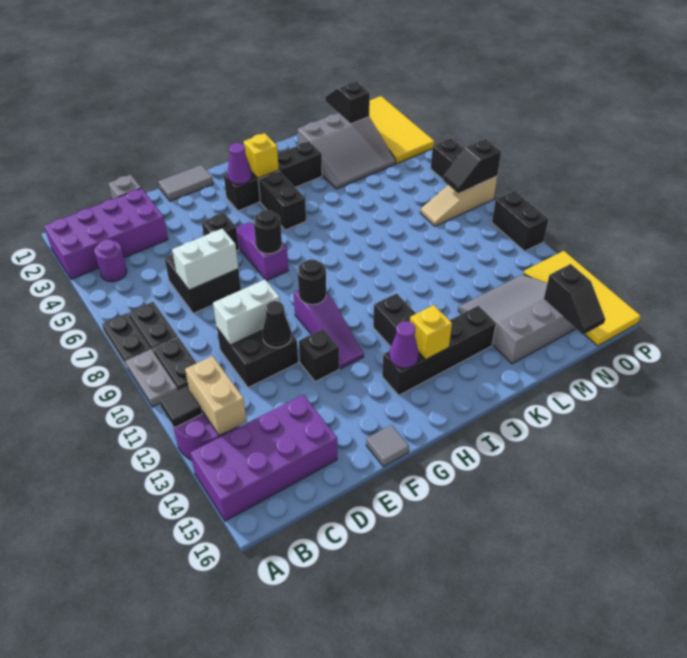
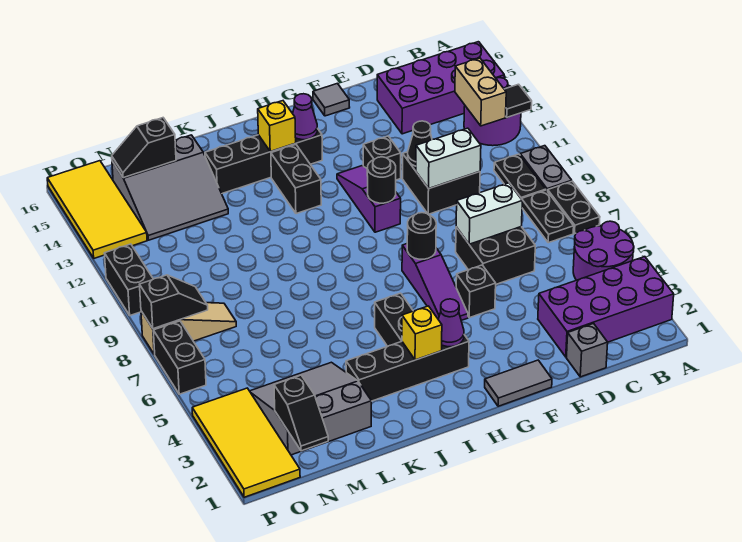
purple 1x1 round brick [94,239,127,282] -> purple 2x2 round brick [573,221,634,280]
black 1x2 slope [544,264,605,335] -> black 1x2 slope turned to [112,118,176,178]

